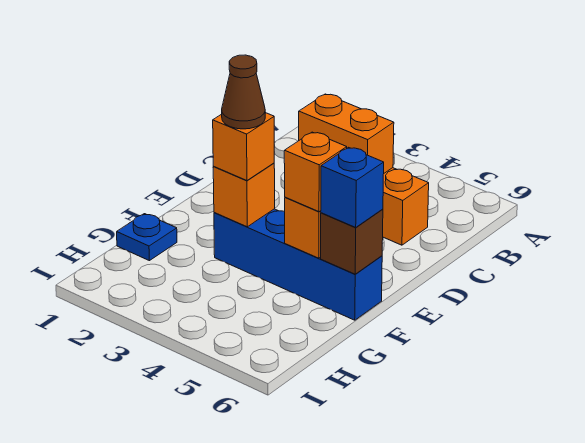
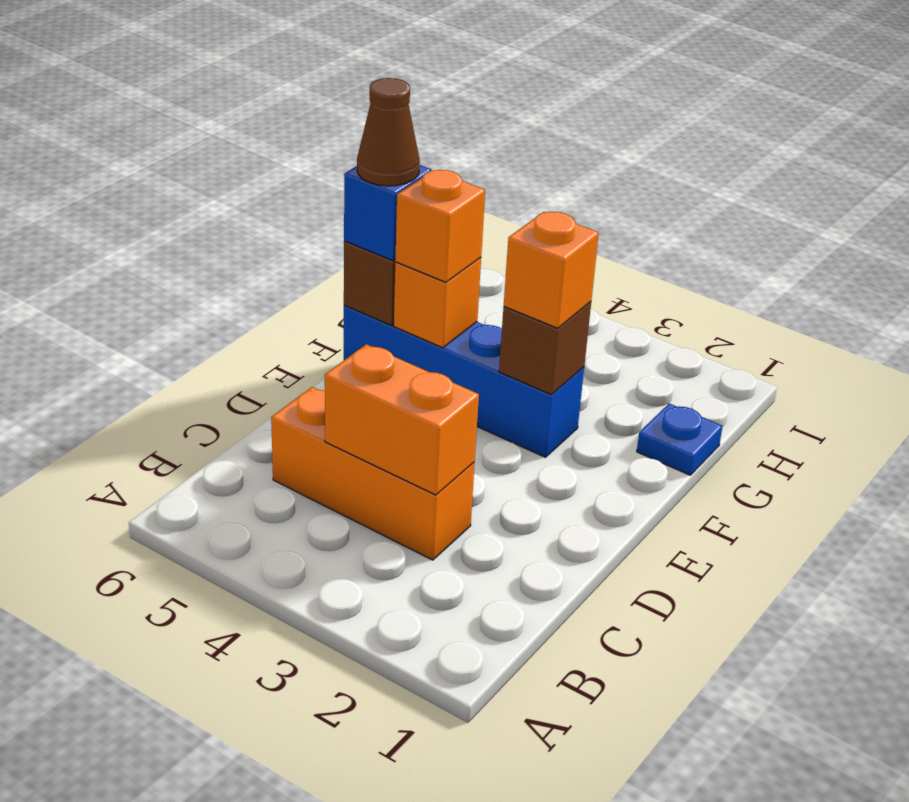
orange 1x1 brick [213,163,275,227] -> brown 1x1 brick [499,302,591,395]
brown 1x1 cone [222,55,265,129] -> brown 1x1 cone moved to [357,78,420,186]

